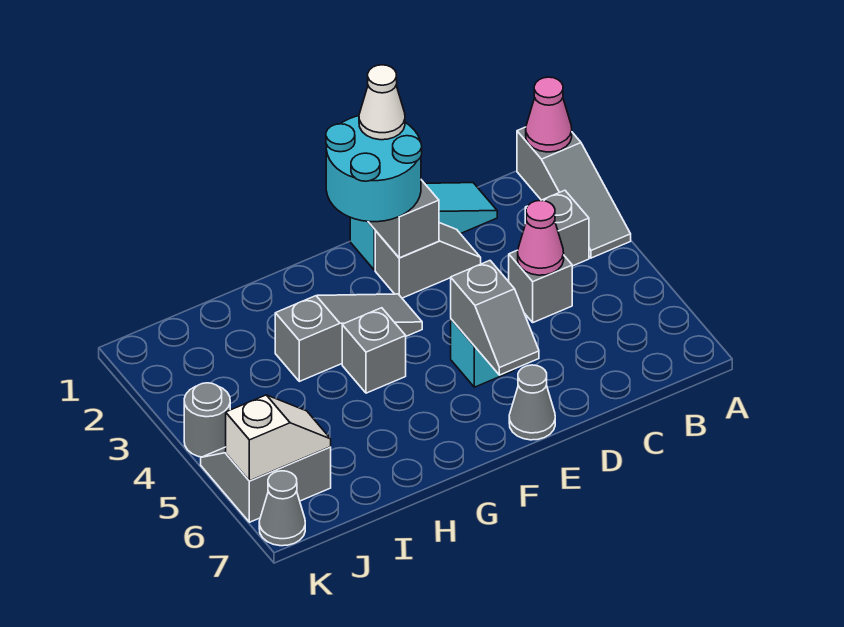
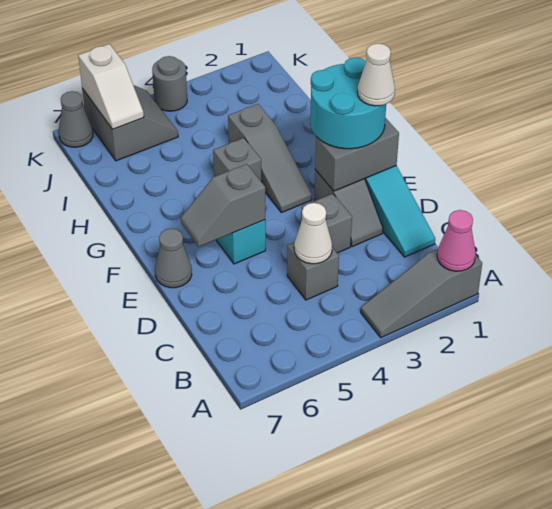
grey 1x1 brick [525,190,589,266] -> grey 1x1 brick moved to [301,194,352,253]
pink 1x1 cone [518,200,564,275] -> white 1x1 cone [294,203,332,264]

